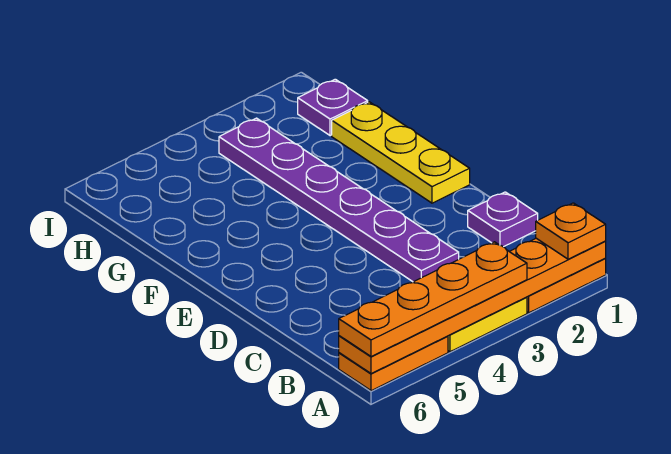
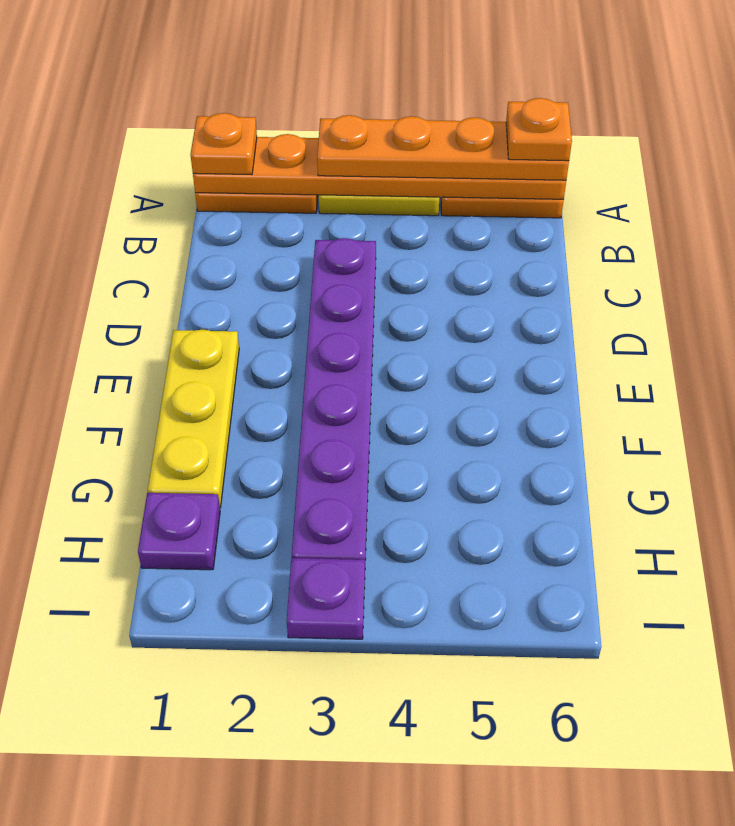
none -> orange 1x1 plate [506,98,572,161]
purple 1x1 plate [468,192,538,247] -> purple 1x1 plate moved to [287,558,365,639]

